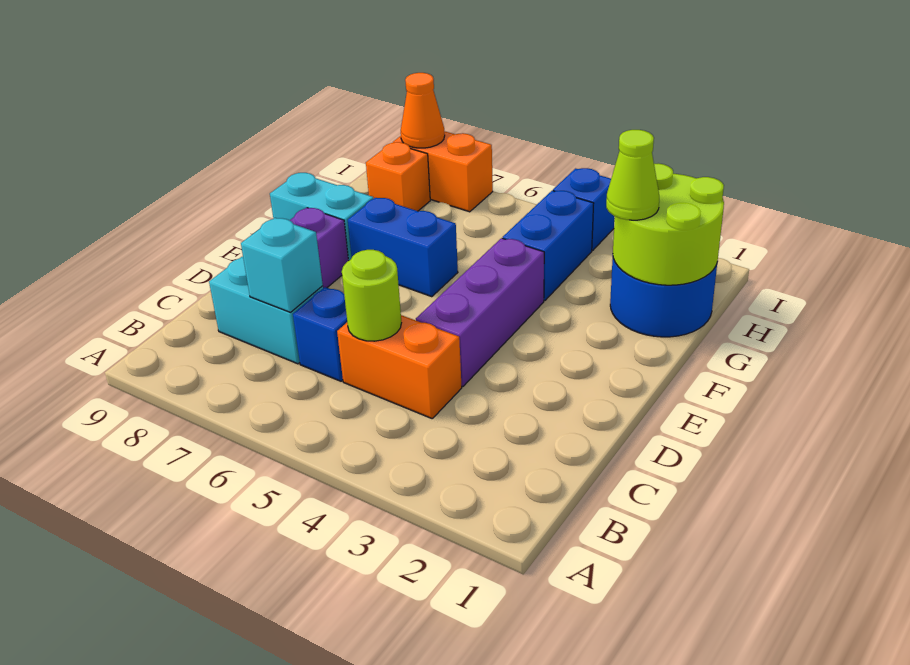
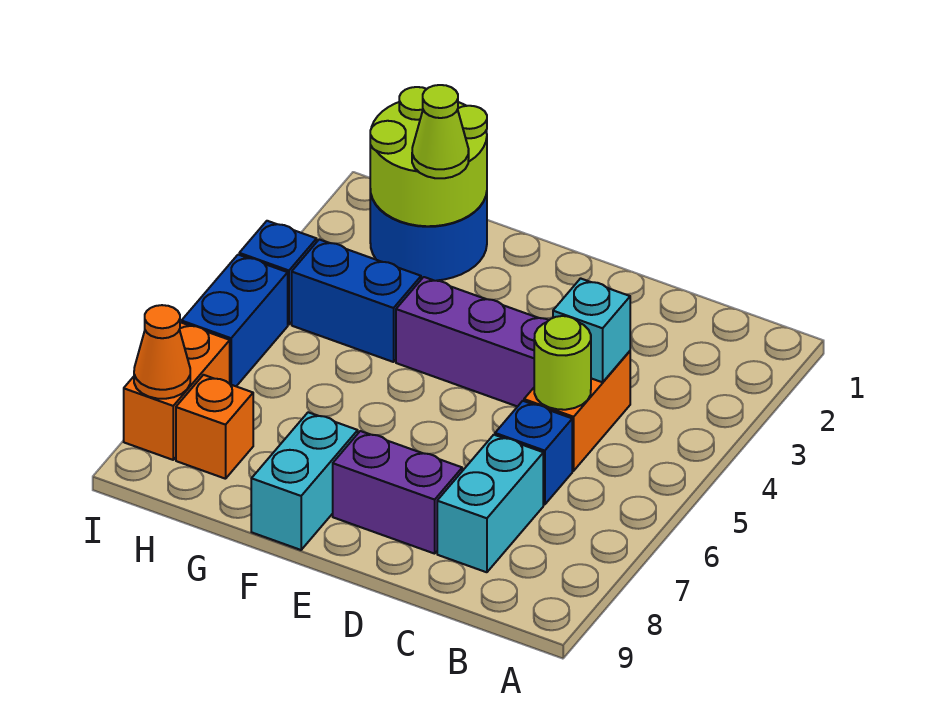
cyan 1x1 brick [241,218,323,312] -> cyan 1x1 brick moved to [553,278,630,382]
blue 1x2 brick [348,198,458,297] -> blue 1x2 brick moved to [181,255,288,386]

